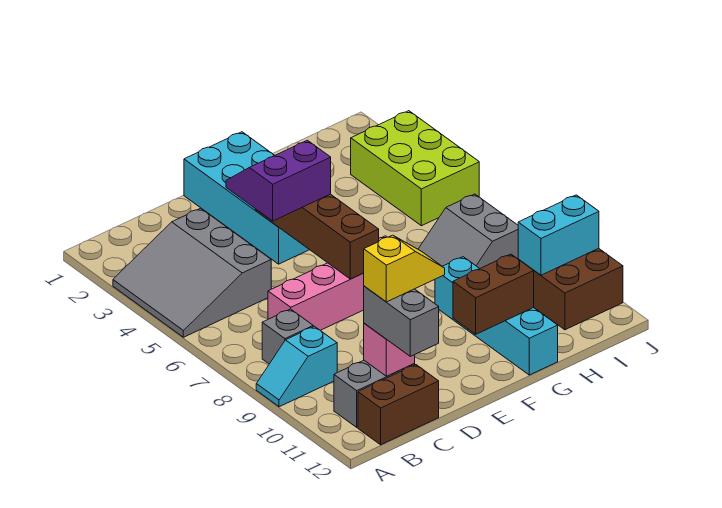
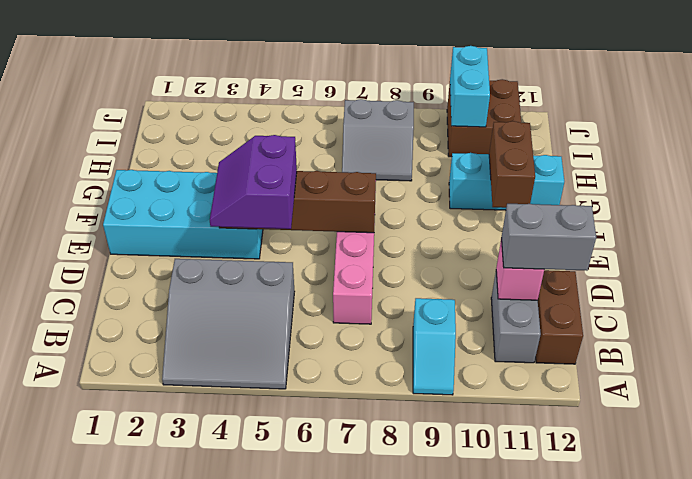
grey 1x1 brick [262,309,313,364] -> none
yellow 1x2 slope [364,235,445,302] -> none
cyan 1x4 brick [435,257,558,375] -> cyan 1x3 brick [449,153,564,210]
lime 2x3 brick [351,111,479,226] -> none

